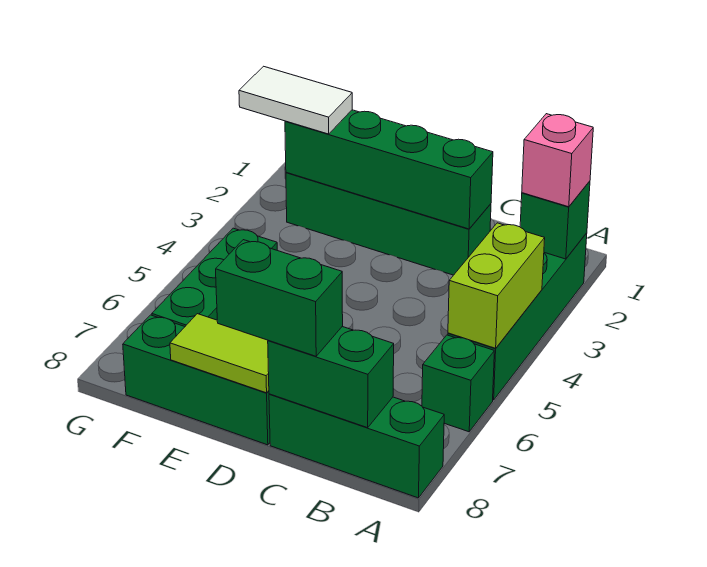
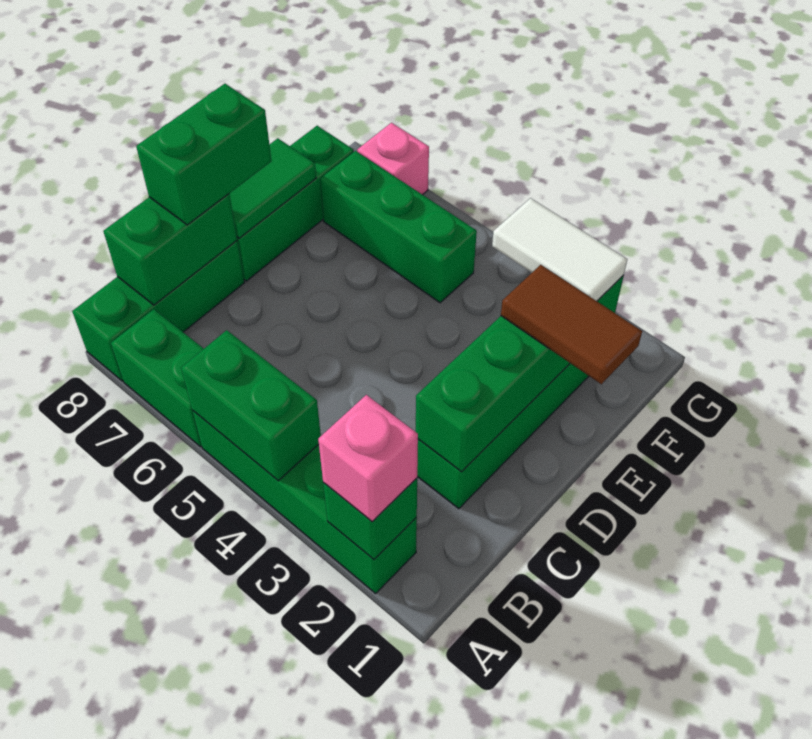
lime 1x2 brick [448,223,545,348] -> green 1x2 brick [181,330,321,481]
green 1x1 brick [422,335,494,432] -> green 1x2 brick [111,309,204,447]
lime 1x2 tile [170,314,269,393] -> green 1x2 tile [229,138,316,238]
none -> brown 1x2 tile [501,265,642,384]
white 1x2 tile [239,66,352,134] -> white 1x2 tile turned to [492,198,627,301]
none -> pink 1x1 brick [357,123,429,195]

